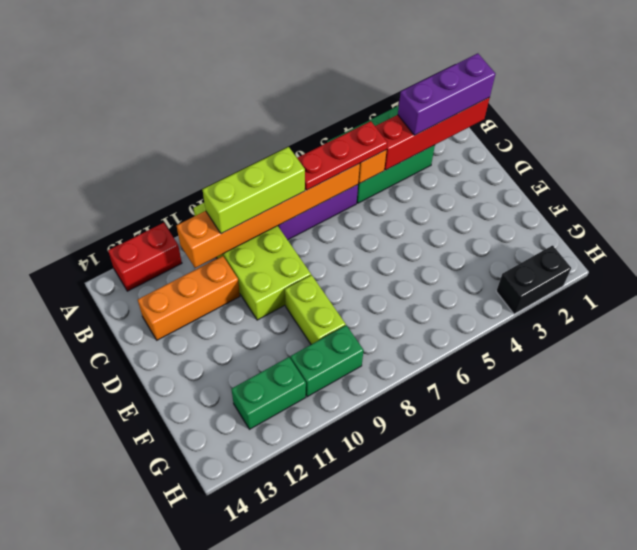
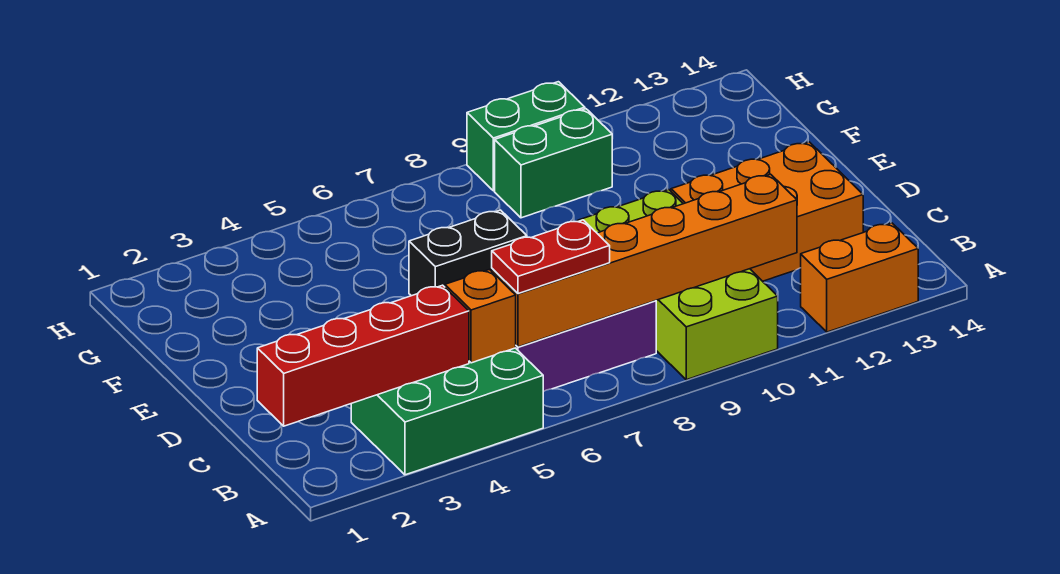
red 1x2 brick [108,223,182,291] -> orange 1x2 brick [801,223,918,332]
purple 1x3 brick [398,53,495,135] -> none
red 1x3 plate [297,121,387,190] -> red 1x2 plate [492,220,610,294]
lime 1x3 brick [203,147,305,234] -> none
orange 1x3 brick [138,256,240,340] -> orange 2x3 brick [671,142,863,281]
lime 1x2 brick [285,275,346,344] -> none
green 1x2 brick [231,357,306,429] -> green 1x2 brick moved to [467,82,585,191]
black 1x2 brick [496,245,571,314] -> black 1x2 brick moved to [409,210,527,296]

